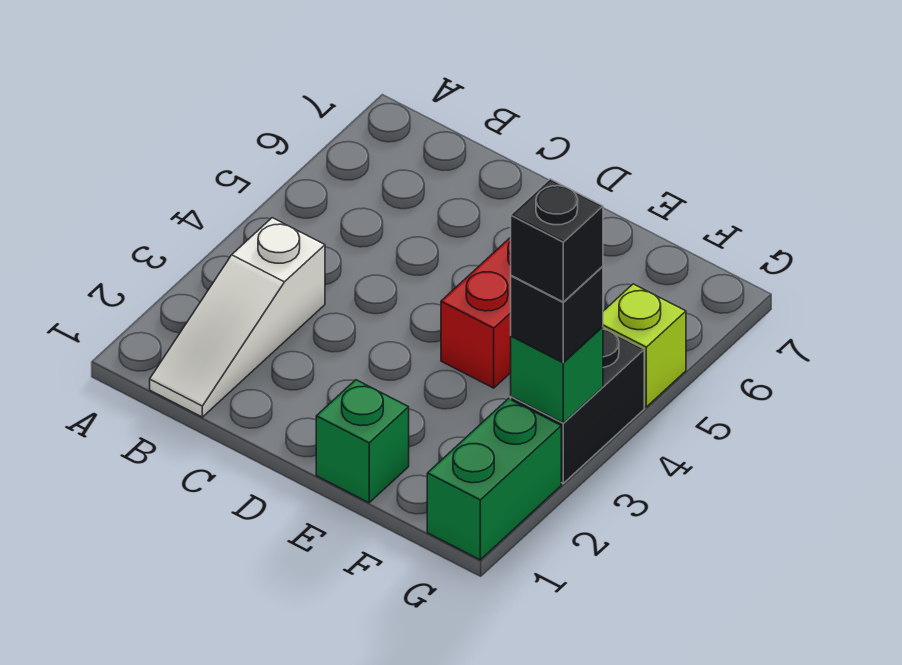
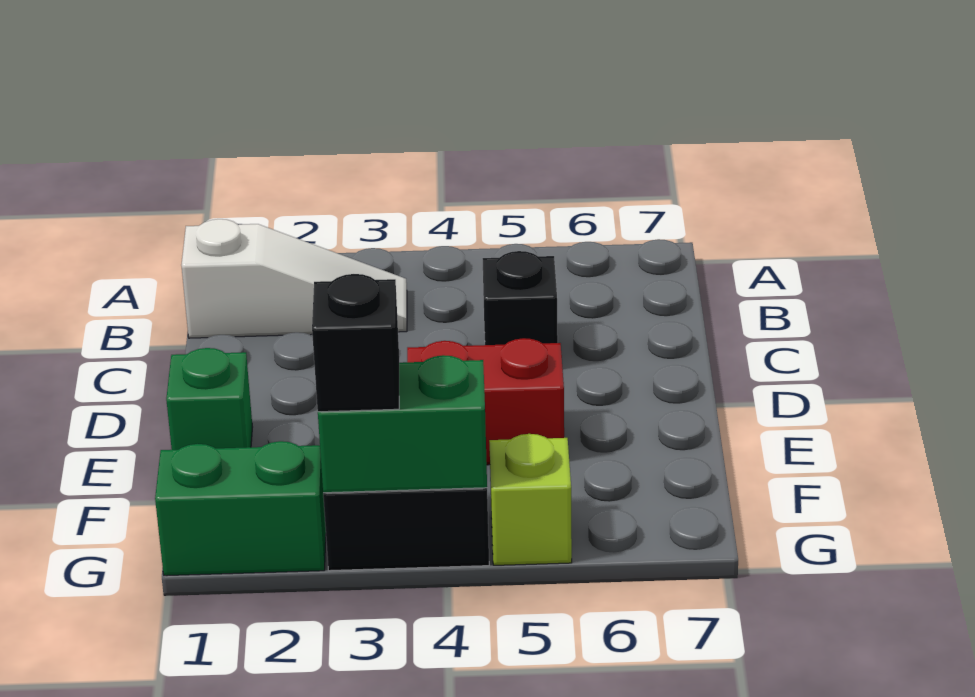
white 1x3 slope [150,218,325,417] -> white 1x3 slope turned to [181,219,407,338]
green 1x1 brick [511,327,603,423] -> green 1x2 brick [318,355,487,493]
black 1x1 brick [511,179,603,302] -> black 1x1 brick moved to [483,251,558,345]

